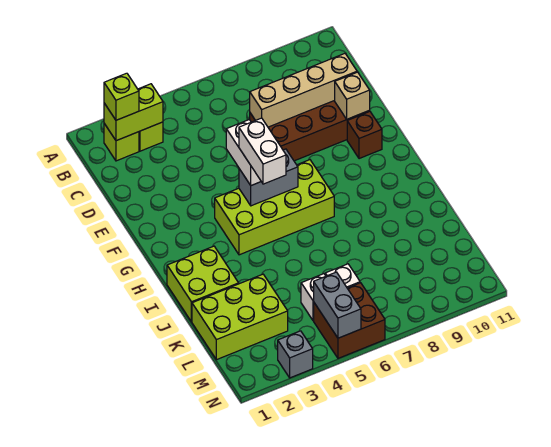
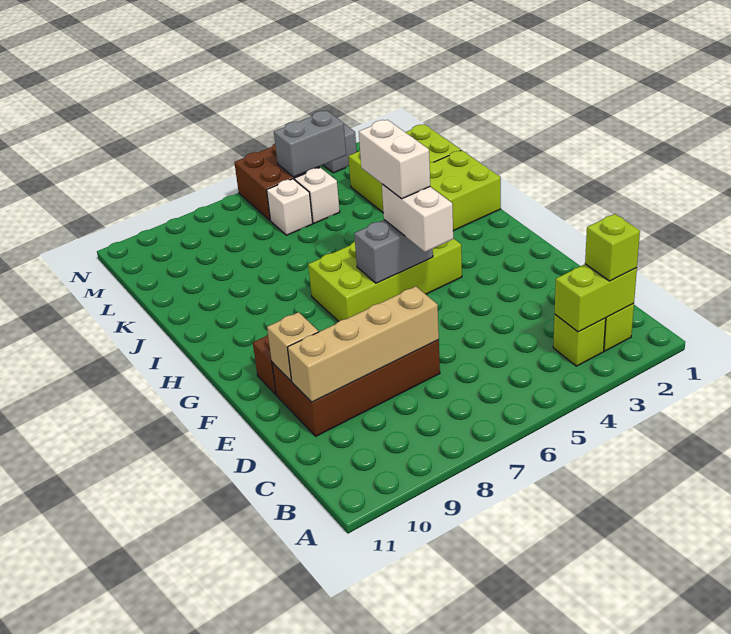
grey 1x2 brick [314,272,361,338] -> grey 1x2 brick turned to [274,111,346,177]

